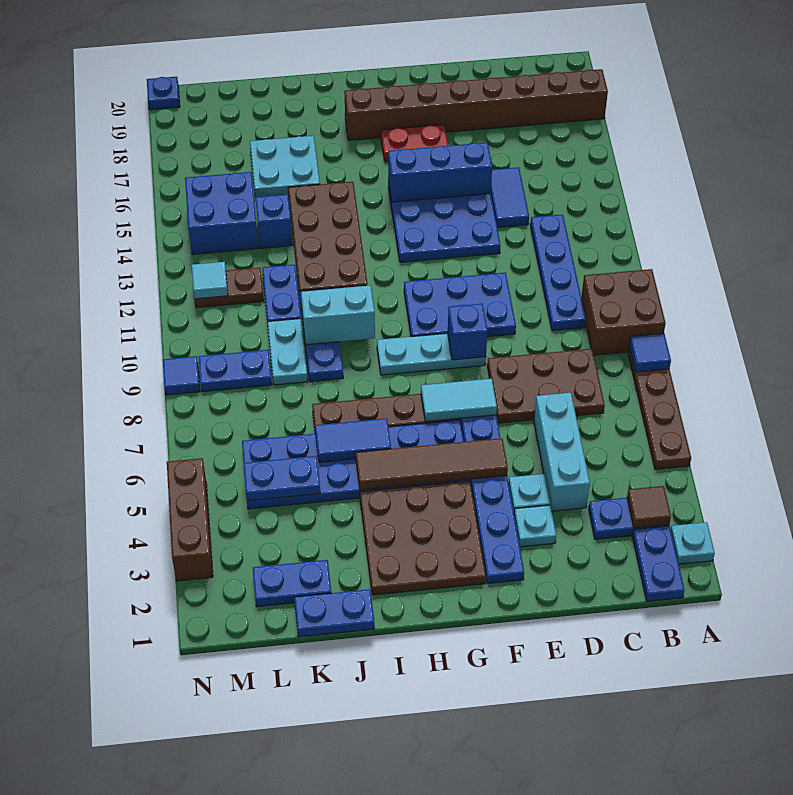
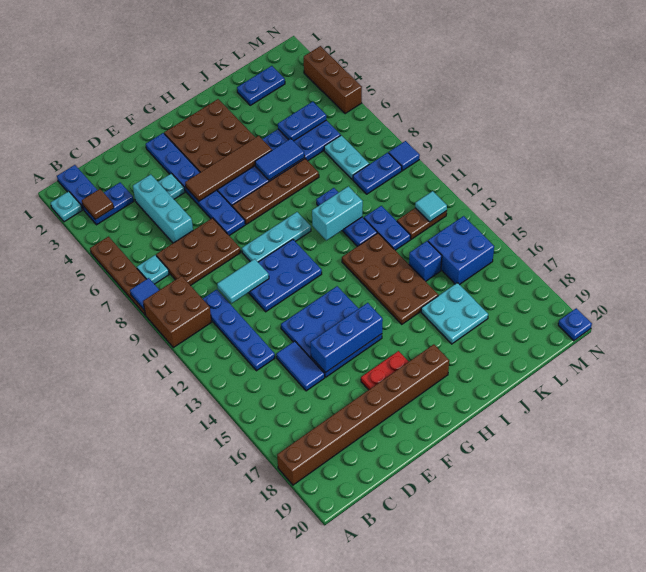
cyan 1x1 plate [514,505,556,547] -> cyan 1x1 plate moved to [137,255,169,284]
cyan 1x2 tile [421,379,497,422] -> cyan 1x2 tile moved to [217,259,269,303]
blue 1x1 brick [448,304,487,360] -> none
blue 1x2 plate [294,589,374,637] -> none
cyan 1x2 plate [268,319,308,385] -> cyan 1x2 plate moved to [324,135,369,179]

